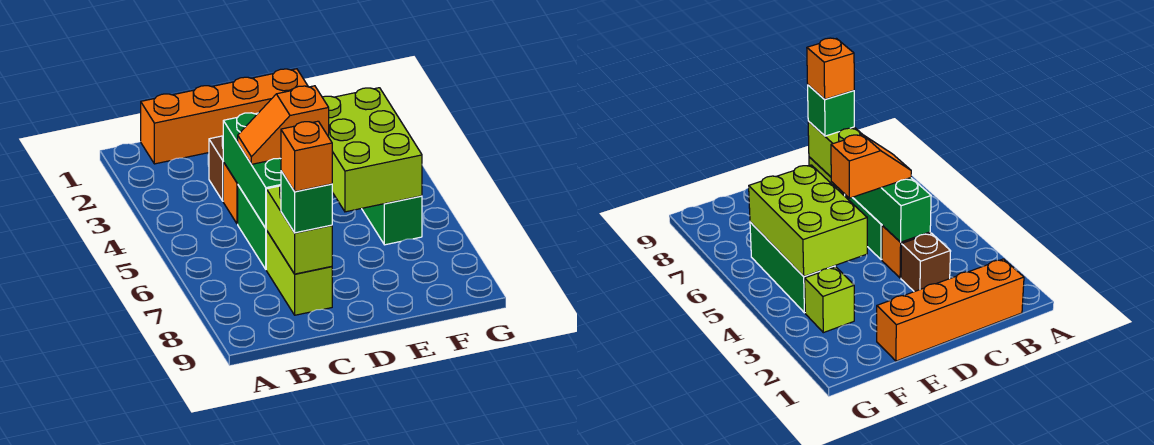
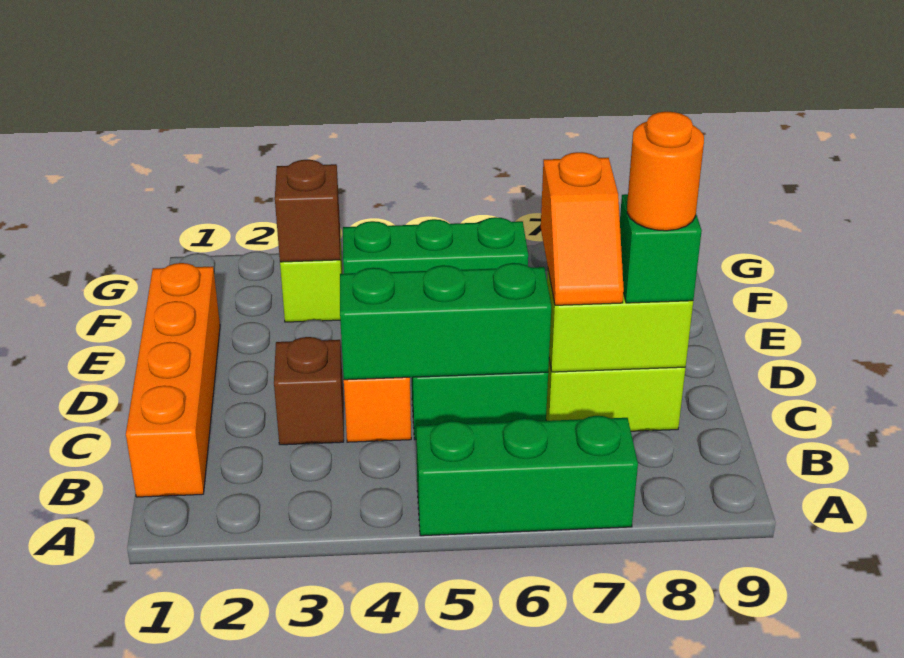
none -> green 1x3 brick [416,416,638,536]
orange 1x2 slope [238,86,329,164] -> orange 1x2 slope moved to [541,152,624,305]
orange 1x1 brick [281,121,332,191] -> orange 1x1 round brick [627,112,704,231]
lime 2x3 brick [322,88,422,212] -> none
none -> brown 1x1 brick [275,160,340,262]

